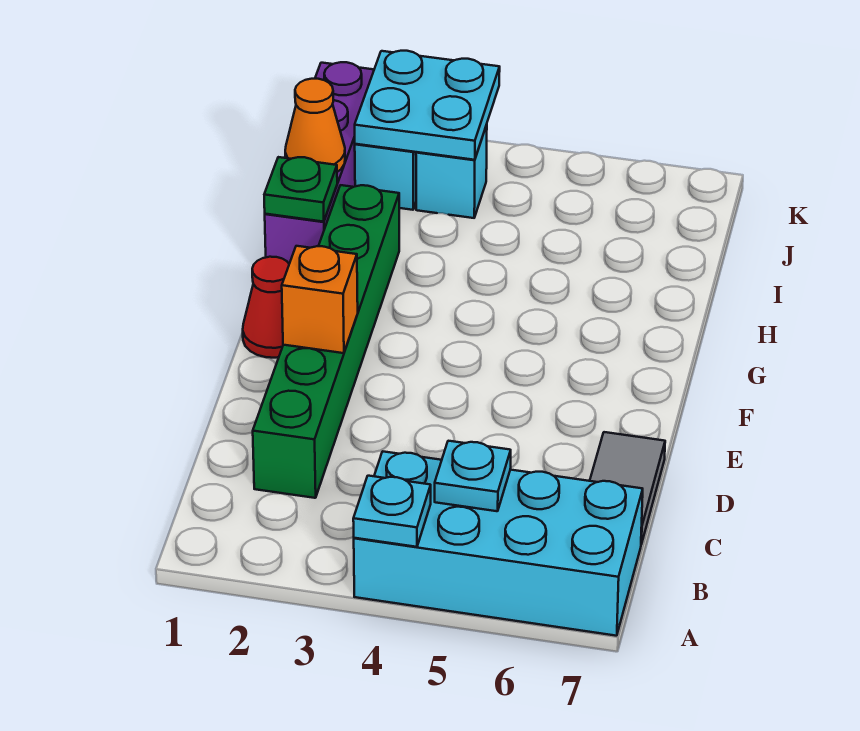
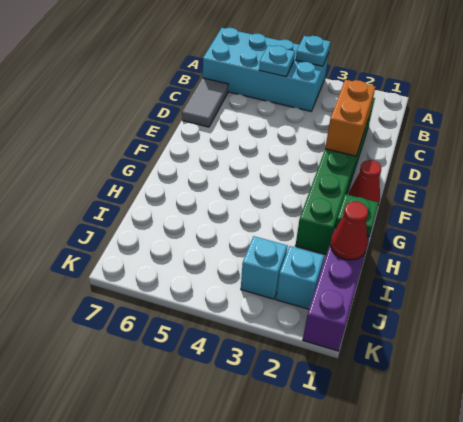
orange 1x1 brick [282,246,358,353] -> orange 1x2 brick [325,80,375,156]
orange 1x1 cone [285,79,345,172] -> red 1x1 cone [330,202,368,260]
cyan 2x2 plate [355,51,500,160] -> none

